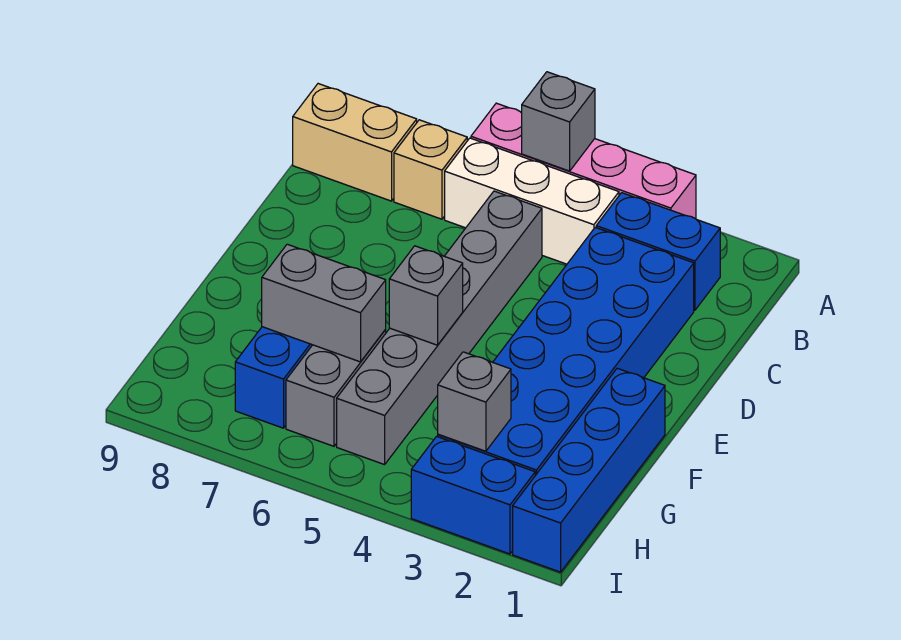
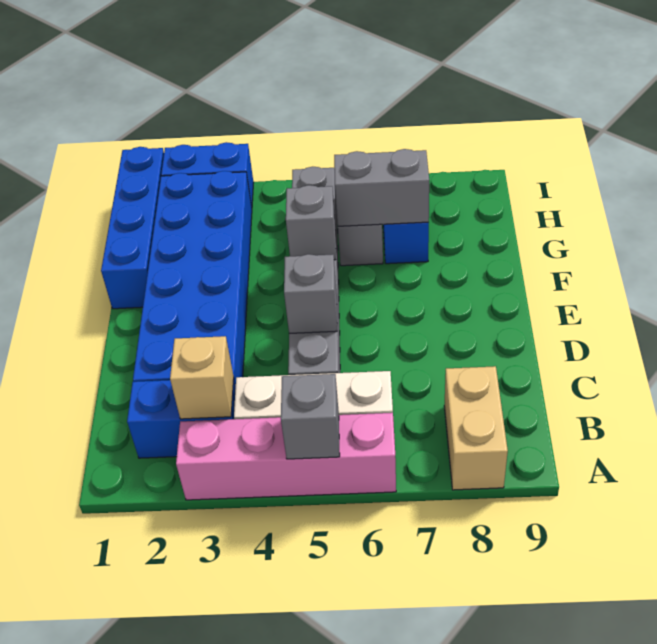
tan 1x1 brick [394,120,467,219] -> tan 1x1 brick moved to [170,336,234,419]
tan 1x2 brick [293,84,417,201] -> tan 1x2 brick turned to [444,366,508,490]
grey 1x1 brick [438,352,511,451] -> grey 1x1 brick moved to [284,254,337,333]

